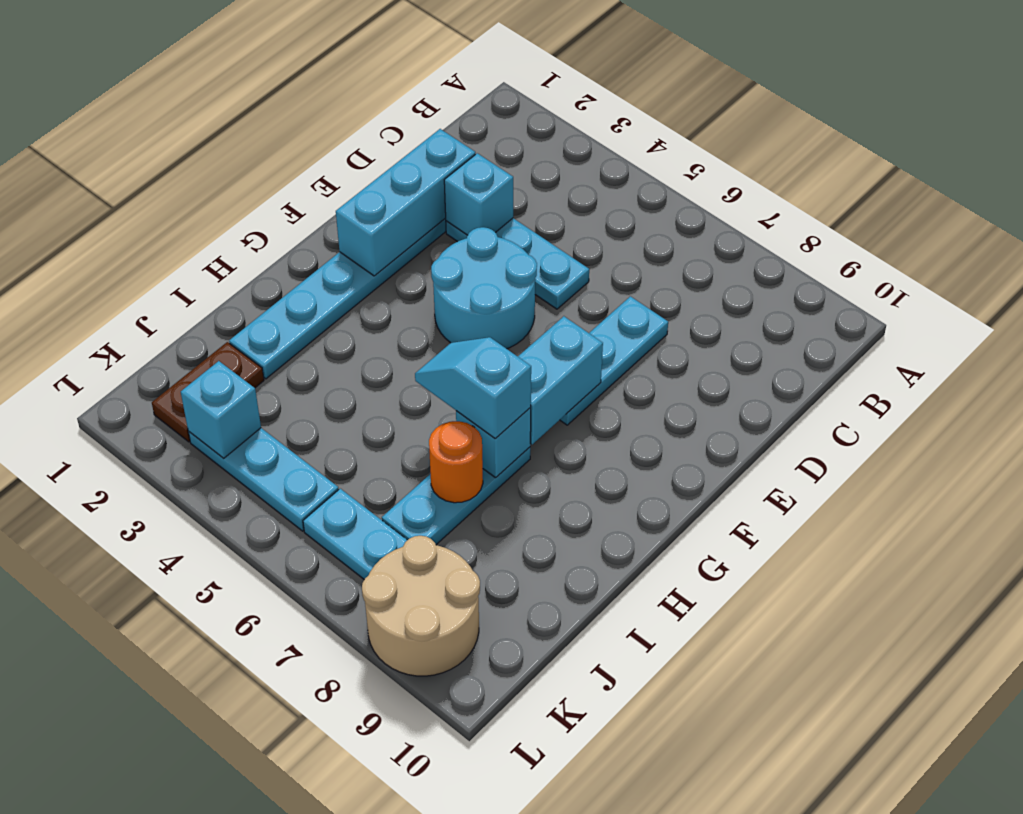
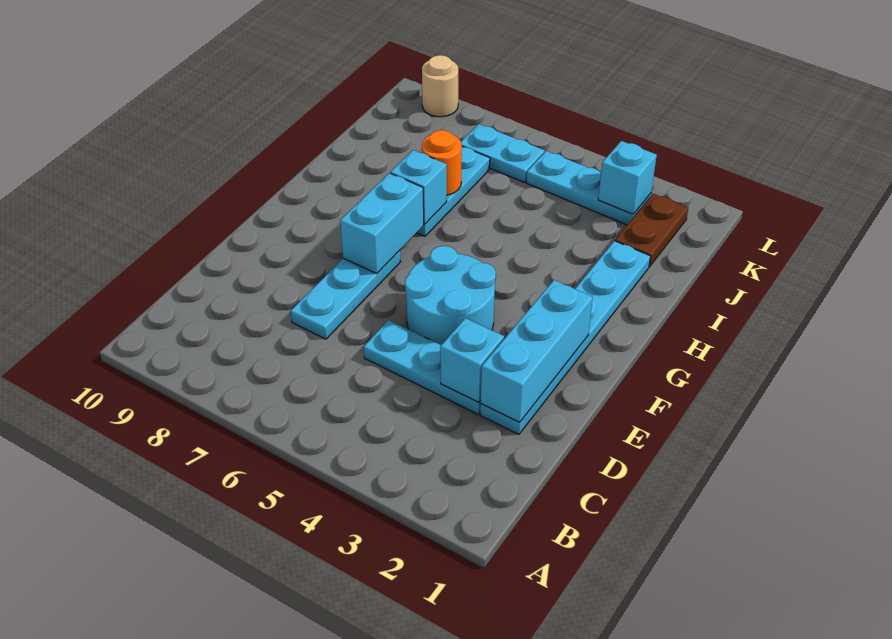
cyan 1x2 slope [415,337,531,439] -> none
tan 2x2 round brick [362,536,480,676] -> tan 1x1 round brick [422,55,458,117]

